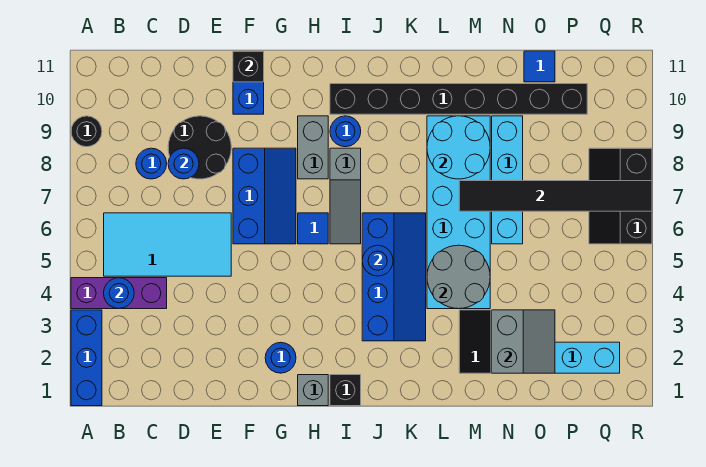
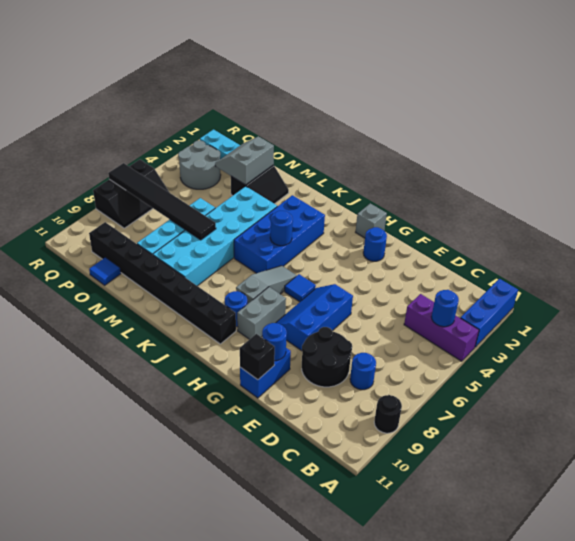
cyan 2x4 tile [104,213,231,276] -> none
blue 1x1 round brick [168,148,199,179] -> blue 1x1 round brick moved to [262,323,287,361]
black 1x1 brick [330,375,361,406] -> none
blue 2x4 slope [362,213,426,341] -> blue 2x4 brick [234,195,325,273]
grey 2x2 round brick [427,245,490,309] -> grey 2x2 round brick moved to [178,140,221,189]
cyan 2x2 round brick [427,116,490,179] -> none

